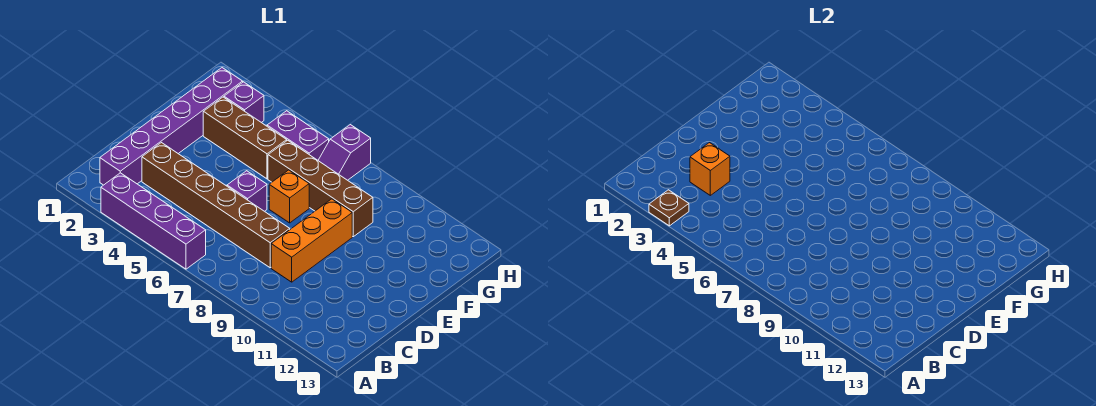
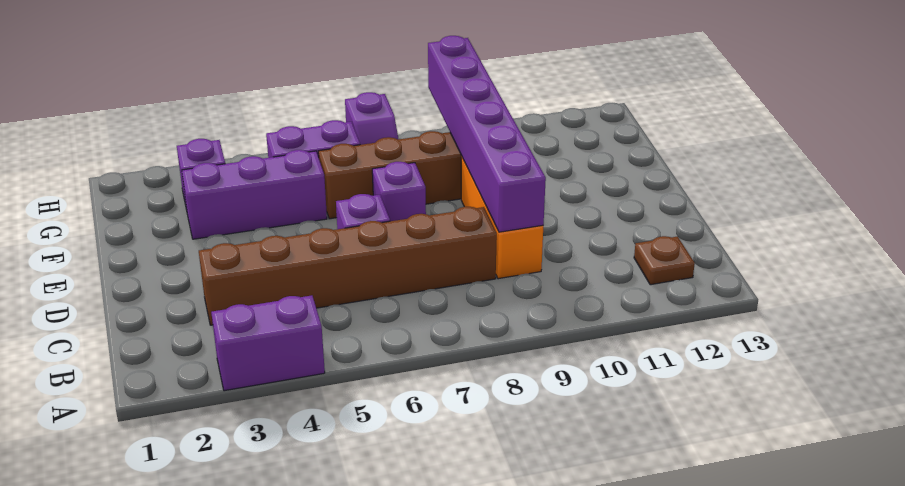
purple 1x4 brick [101,173,206,269] -> purple 1x2 brick [211,295,325,391]
brown 1x1 plate [649,190,689,226] -> brown 1x1 plate moved to [634,236,695,285]
purple 1x6 brick [100,68,243,185] -> purple 1x6 brick moved to [428,36,546,232]
orange 1x1 brick [690,143,730,195] -> none
orange 1x1 brick [269,170,309,223] -> purple 1x1 brick [372,162,426,221]
brown 1x3 brick [203,97,287,179] -> purple 1x3 brick [182,150,327,239]

